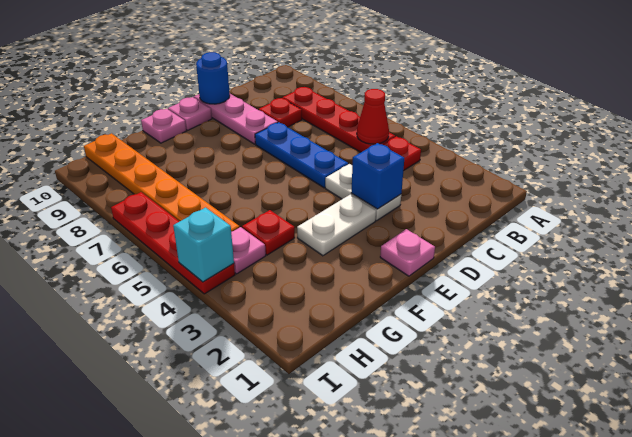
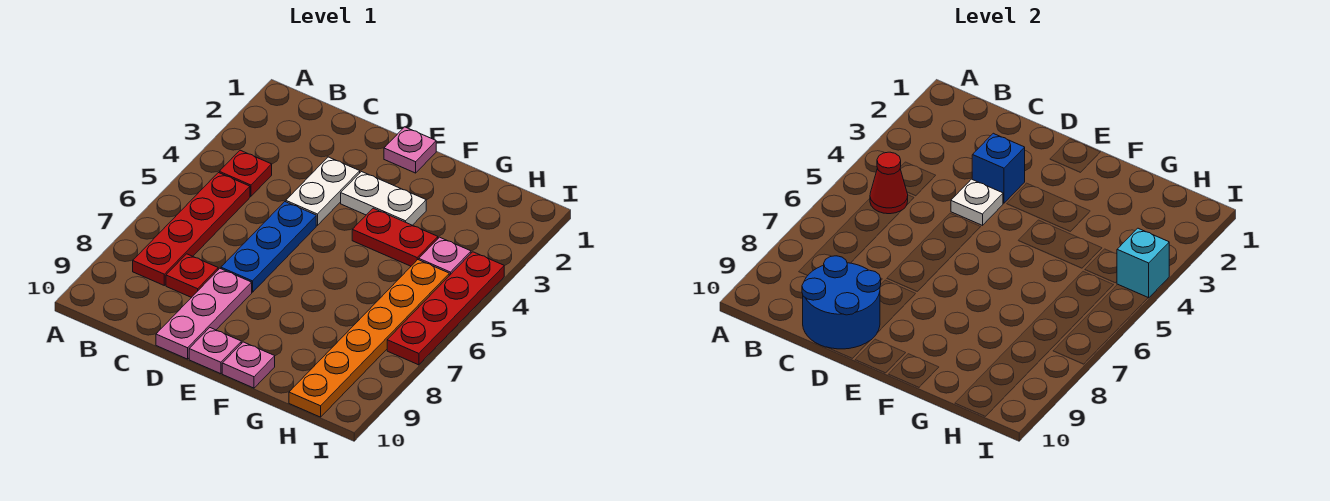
none -> white 1x1 plate [951,179,1003,225]
blue 1x1 round brick [196,52,230,104] -> blue 2x2 round brick [802,256,881,349]
red 1x1 plate [242,210,295,255] -> red 1x2 plate [352,208,438,266]

